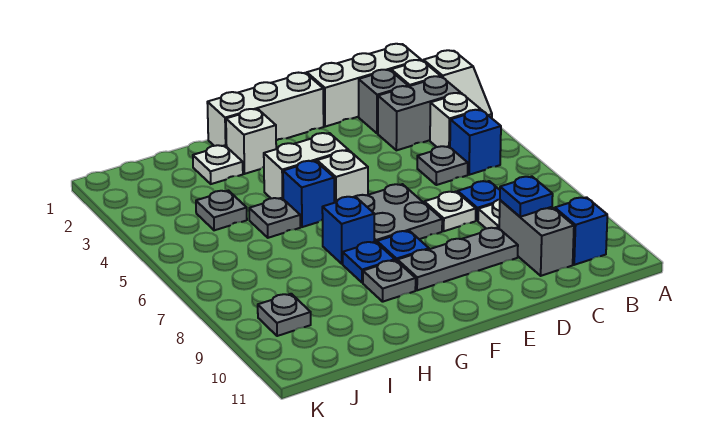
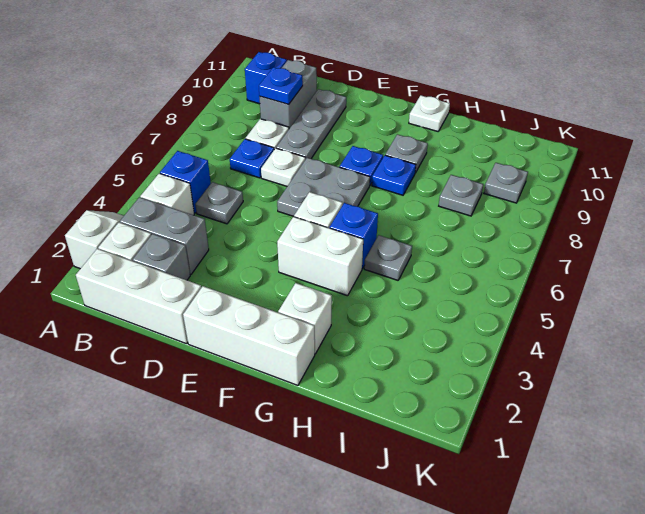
grey 1x3 plate [397,228,518,290] -> grey 1x3 plate turned to [276,89,346,160]
blue 1x1 brick [322,197,374,264] -> none
white 1x1 plate [193,145,243,184] -> white 1x1 plate moved to [409,95,450,131]
grey 1x1 plate [196,191,247,230] -> grey 1x1 plate moved to [439,175,483,216]

